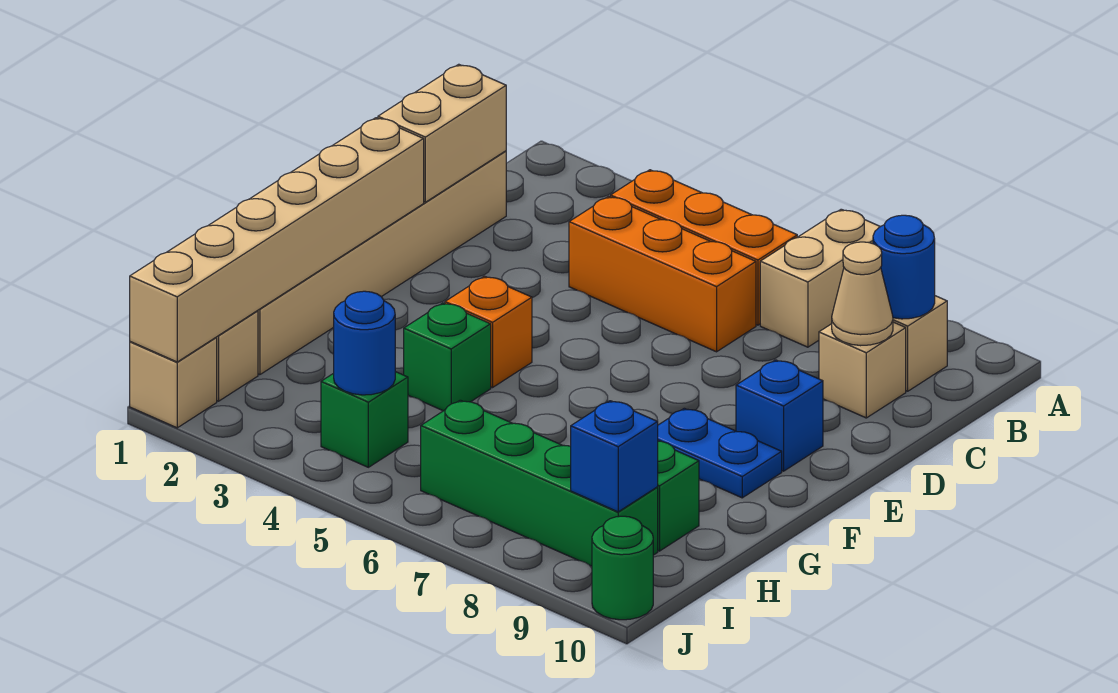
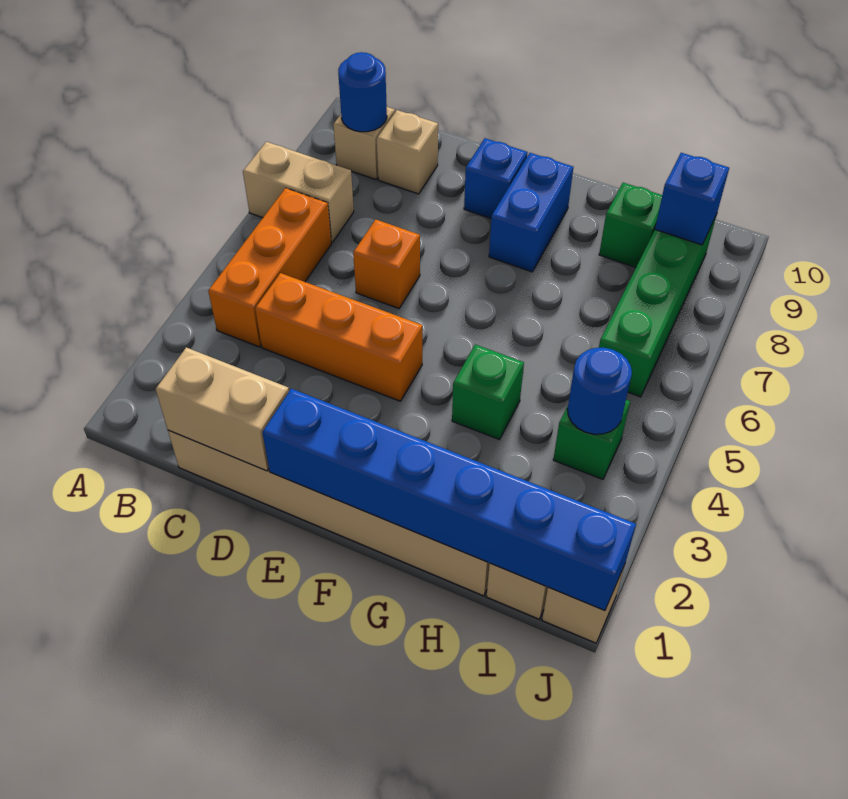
orange 1x3 brick [569,196,756,352] -> orange 1x3 brick turned to [255,273,422,401]
tan 1x1 cone [832,242,893,346] -> none
tan 1x6 brick [130,118,424,362] -> blue 1x6 brick [262,389,636,611]
orange 1x1 brick [445,276,532,388] -> orange 1x1 brick moved to [353,220,420,309]
blue 1x2 plate [658,408,782,498] -> blue 1x2 brick [489,153,573,272]
green 1x1 round brick [592,516,653,620] -> none

